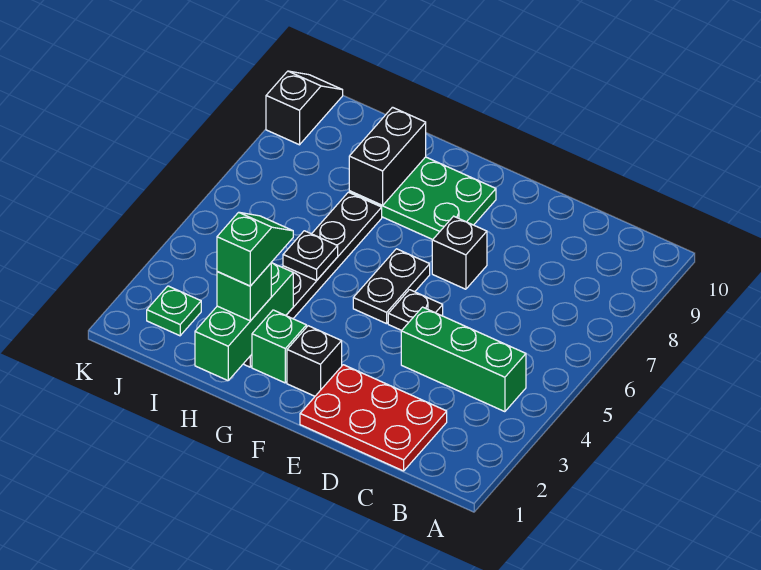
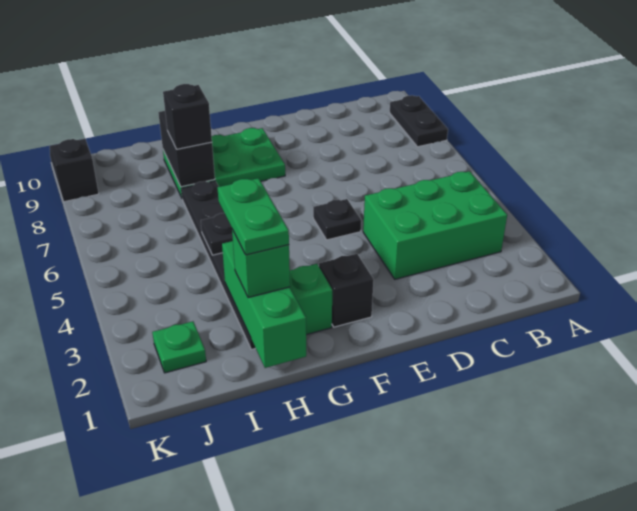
green 1x3 brick [401,307,526,412] -> green 2x3 brick [363,171,507,279]
red 2x3 plate [300,365,447,471] -> none
black 1x1 brick [432,216,487,289] -> black 1x1 brick moved to [163,84,212,149]
black 1x2 plate [353,249,430,324] -> black 1x2 plate moved to [390,95,448,147]
green 1x2 slope [217,212,293,286] -> green 1x2 plate [217,178,289,255]

